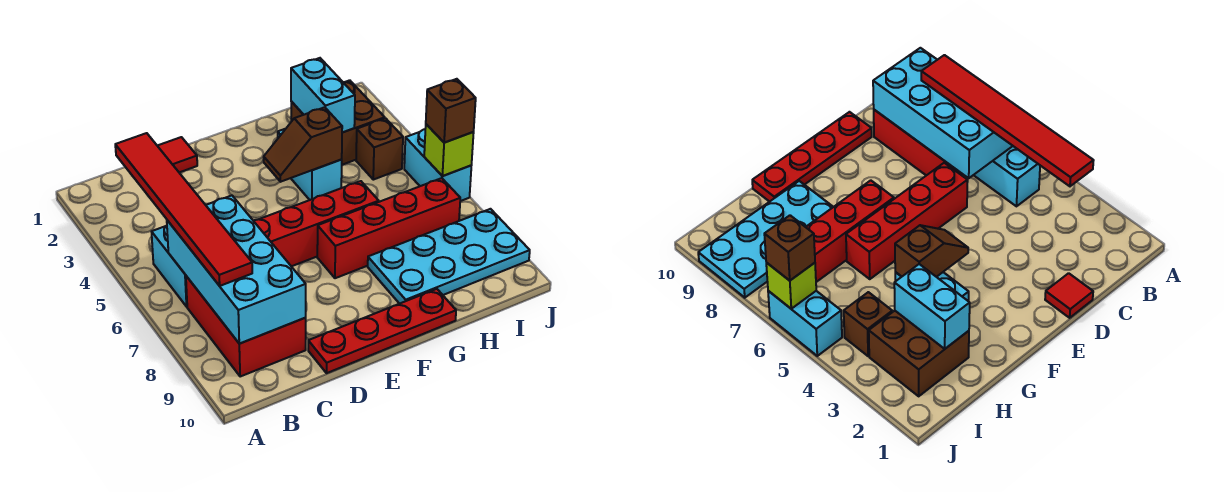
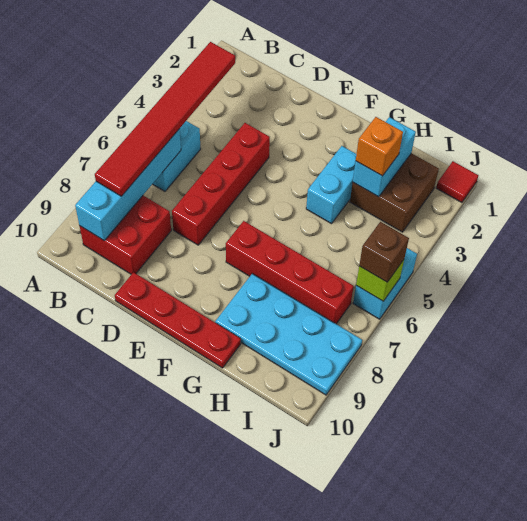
cyan 2x4 brick [167,195,306,344] -> cyan 1x4 brick [75,129,181,241]
red 2x3 brick [186,276,306,377] -> red 2x2 brick [80,196,171,274]
red 1x1 tile [158,137,197,172] -> red 1x1 tile moved to [436,161,479,203]
red 1x4 brick [253,181,379,266] -> red 1x4 brick turned to [172,123,270,245]
brown 1x2 slope [264,107,342,182] -> none
none -> orange 1x1 brick [356,117,403,176]
brown 1x1 brick [356,118,403,180] -> none

